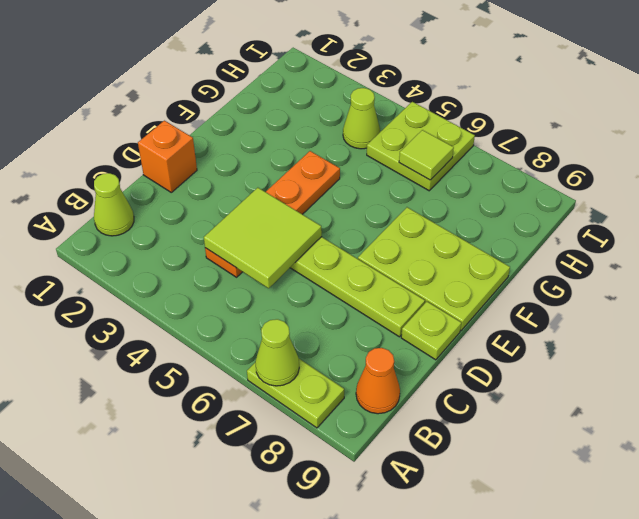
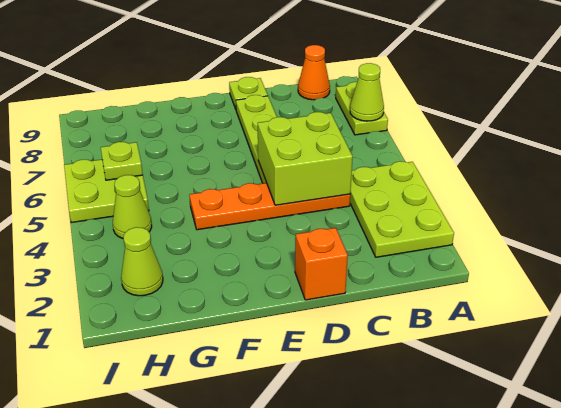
lime 1x1 cone [94,173,134,236] -> lime 1x1 cone moved to [121,227,163,296]
lime 2x2 tile [204,188,322,288] -> lime 2x2 brick [258,112,353,205]
lime 2x3 plate [358,207,510,331] -> lime 2x3 plate moved to [350,161,454,257]
lime 1x1 tile [399,130,454,180] -> lime 1x1 plate [101,142,143,180]

